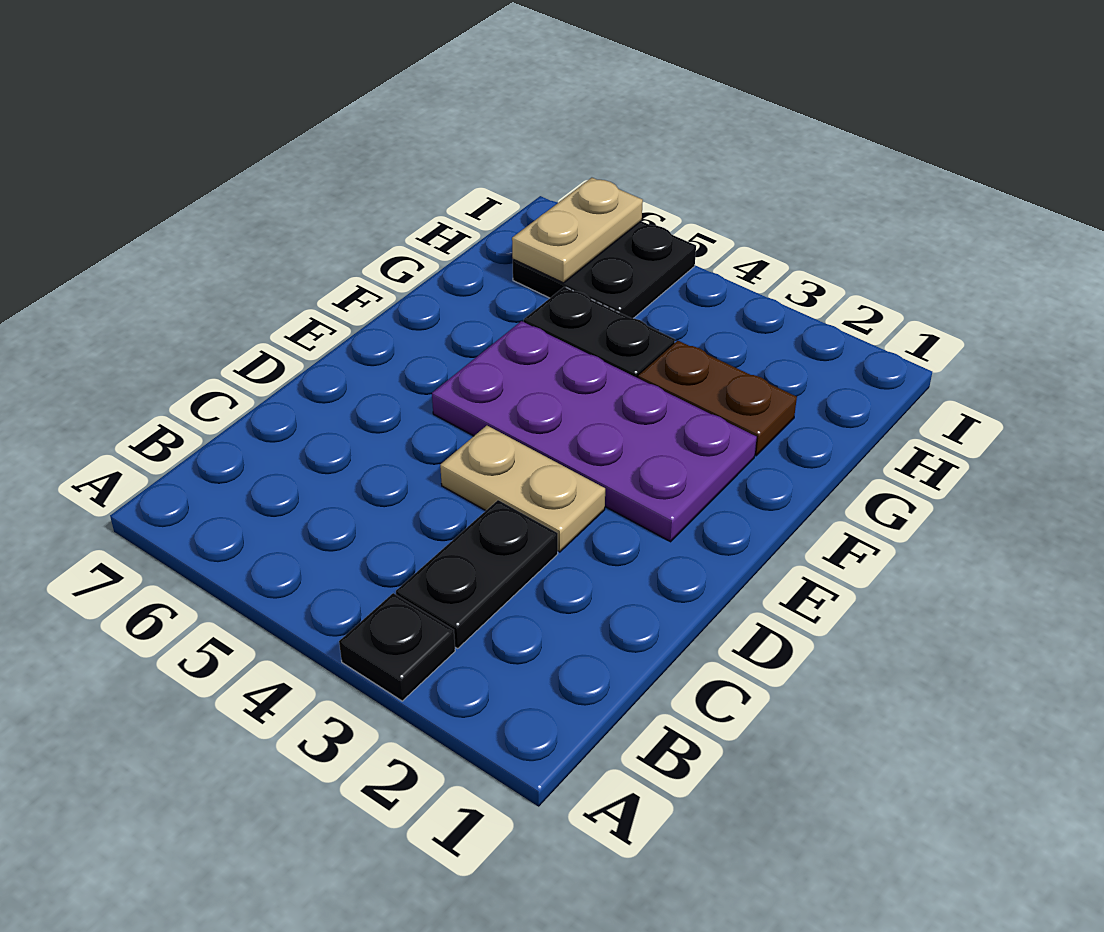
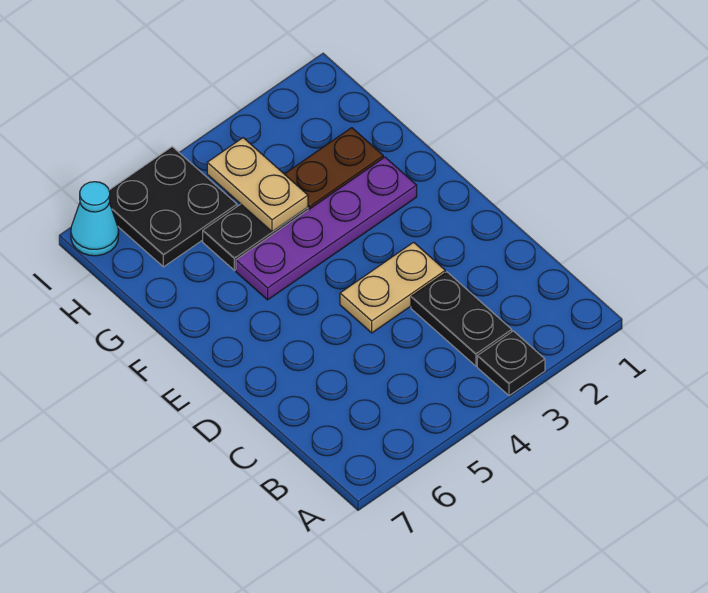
purple 2x4 plate [432,321,757,542] -> purple 1x4 plate [236,157,417,300]
tan 1x2 plate [512,178,643,283] -> tan 1x2 plate moved to [207,138,308,232]
none -> cyan 1x1 cone [71,182,119,256]

